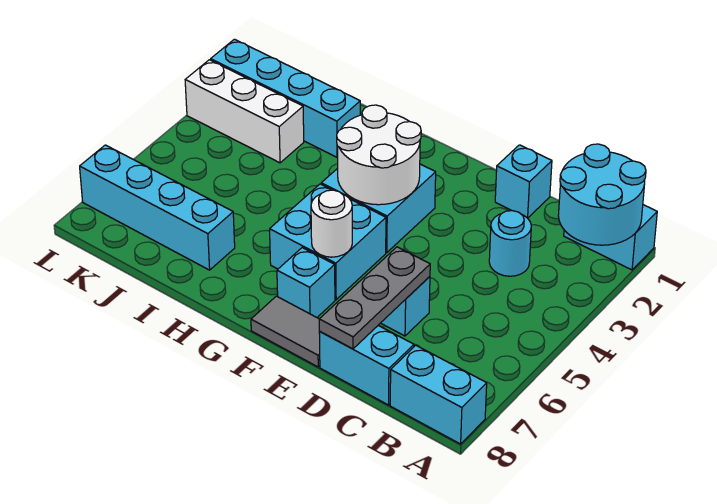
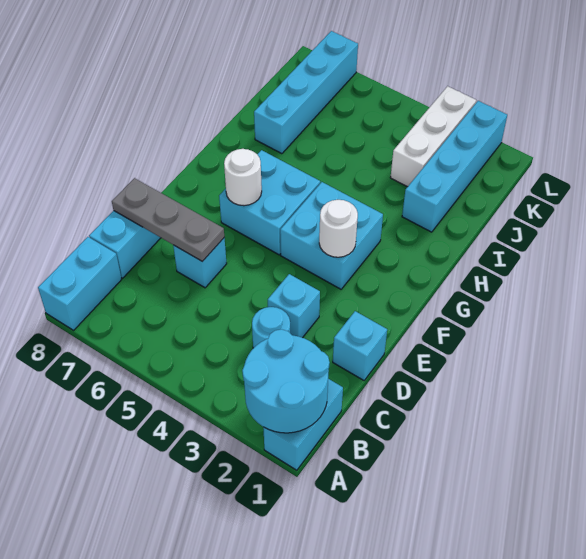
grey 1x2 tile [251,296,320,367] -> none
white 2x2 round brick [337,105,421,205] -> white 1x1 round brick [319,200,358,257]
cyan 1x1 brick [277,248,335,317] -> cyan 1x1 brick moved to [268,274,320,338]

